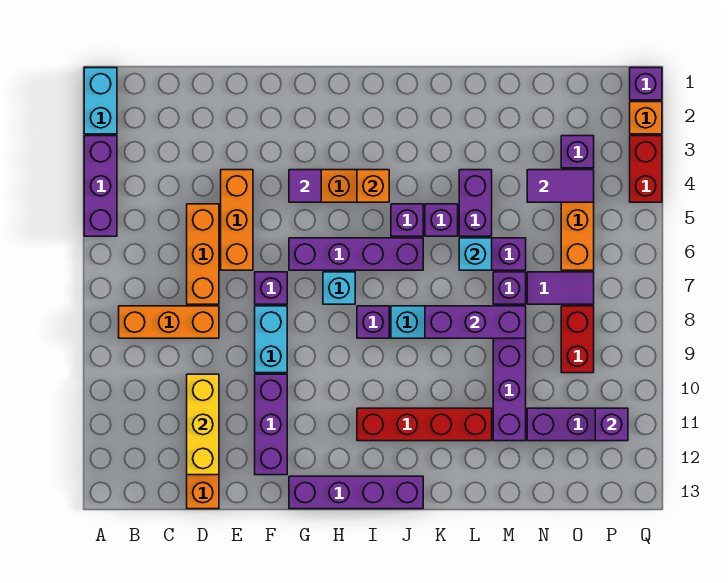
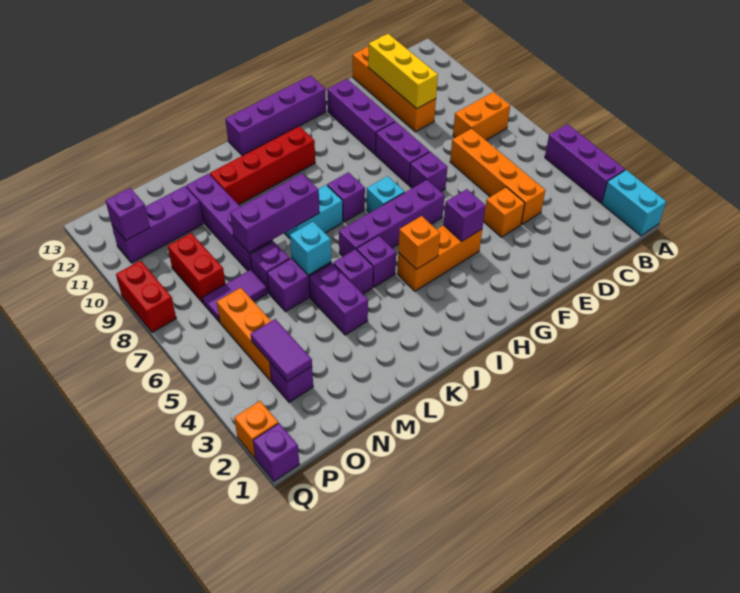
orange 1x3 brick [119,306,219,338] -> orange 1x2 brick [453,92,510,140]
orange 1x3 brick [187,204,219,304] -> orange 1x4 brick [450,128,545,224]
orange 1x3 brick [221,170,253,270] -> orange 1x1 brick [483,187,525,237]
cyan 1x2 brick [255,306,287,373] -> purple 1x2 brick [375,122,430,185]
purple 1x1 tile [289,170,321,202] -> purple 1x1 brick [443,189,486,241]
purple 1x2 tile [527,170,594,202] -> purple 1x2 tile turned to [251,319,312,382]
red 1x2 brick [630,136,662,202] -> red 1x2 brick moved to [116,261,176,332]

